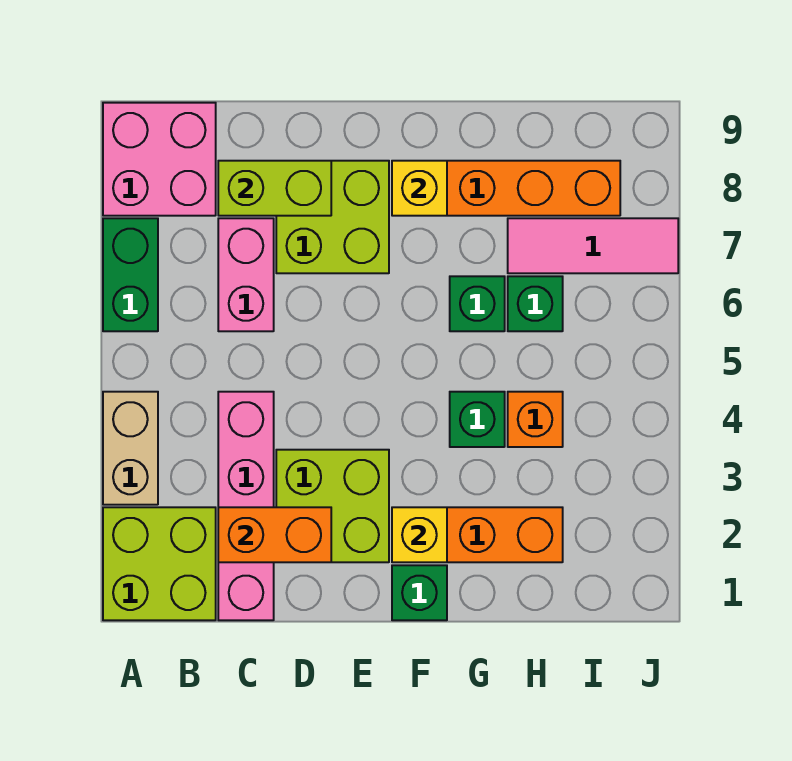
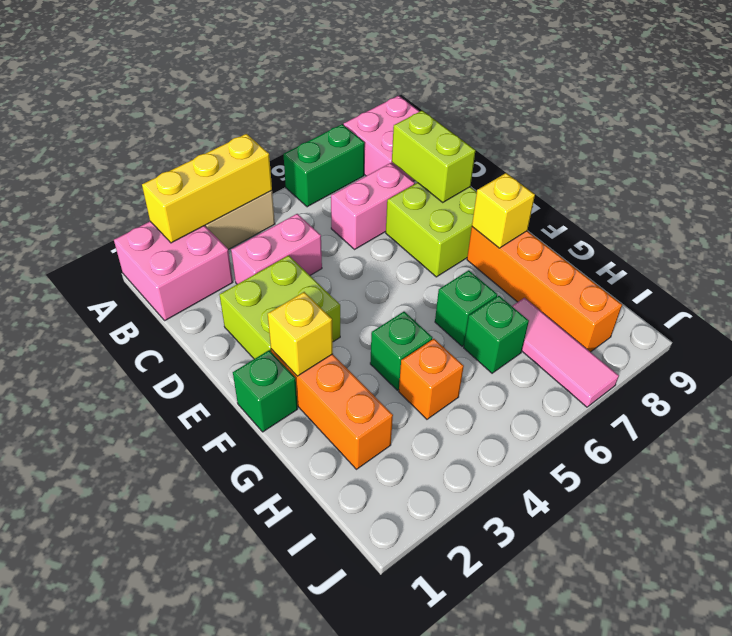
lime 2x2 brick [103,507,216,620] -> pink 2x2 brick [114,221,233,320]
none -> yellow 1x3 brick [142,134,272,243]
pink 1x4 brick [218,392,274,620] -> pink 1x2 brick [231,214,322,284]
orange 1x2 brick [218,507,331,562] -> none

